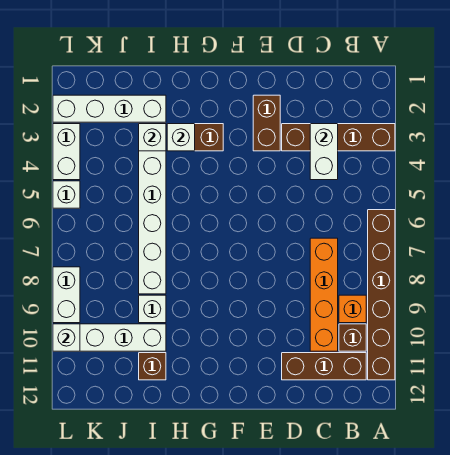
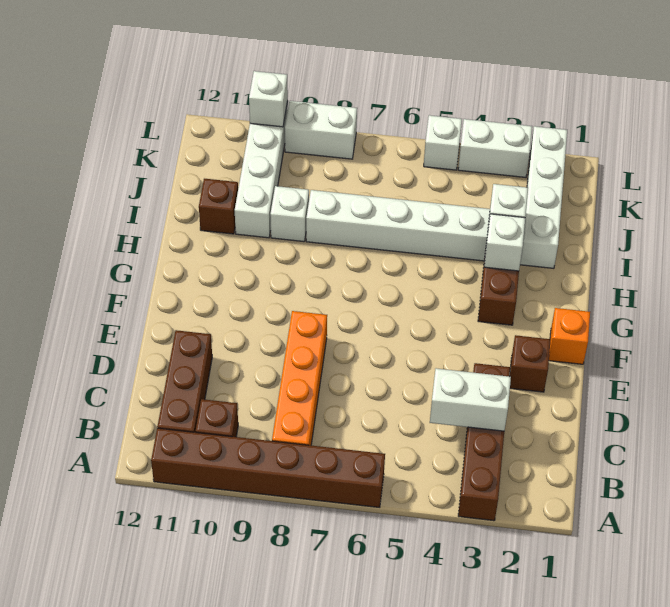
orange 1x1 brick [339,295,366,323] -> orange 1x1 brick moved to [549,308,590,364]
orange 1x4 brick [310,238,338,351] -> orange 1x4 brick turned to [272,311,327,445]
brown 1x2 brick [253,95,280,151] -> brown 1x1 brick [510,335,550,392]

